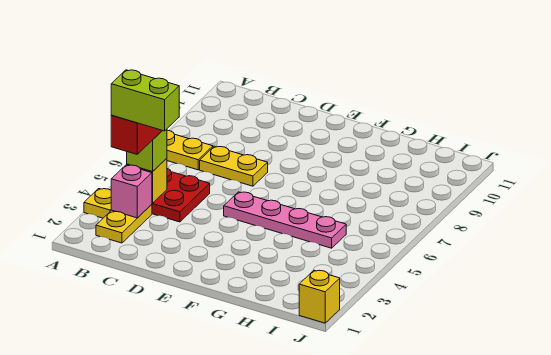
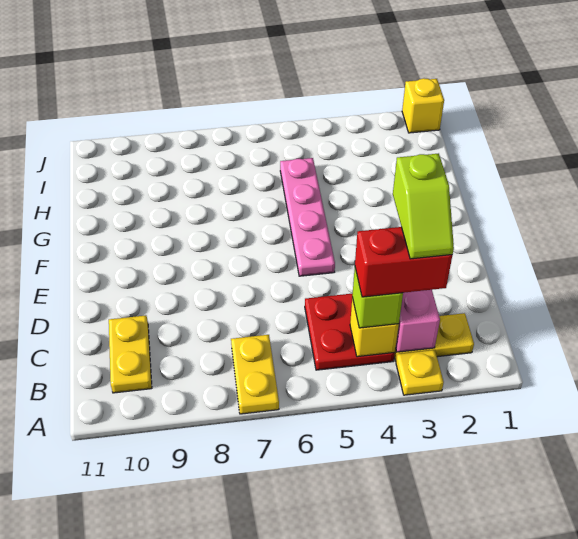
lime 1x2 brick [111,70,179,131] -> lime 1x2 slope [393,153,454,259]
yellow 1x2 plate [200,146,268,186] -> yellow 1x2 plate moved to [109,315,152,393]

